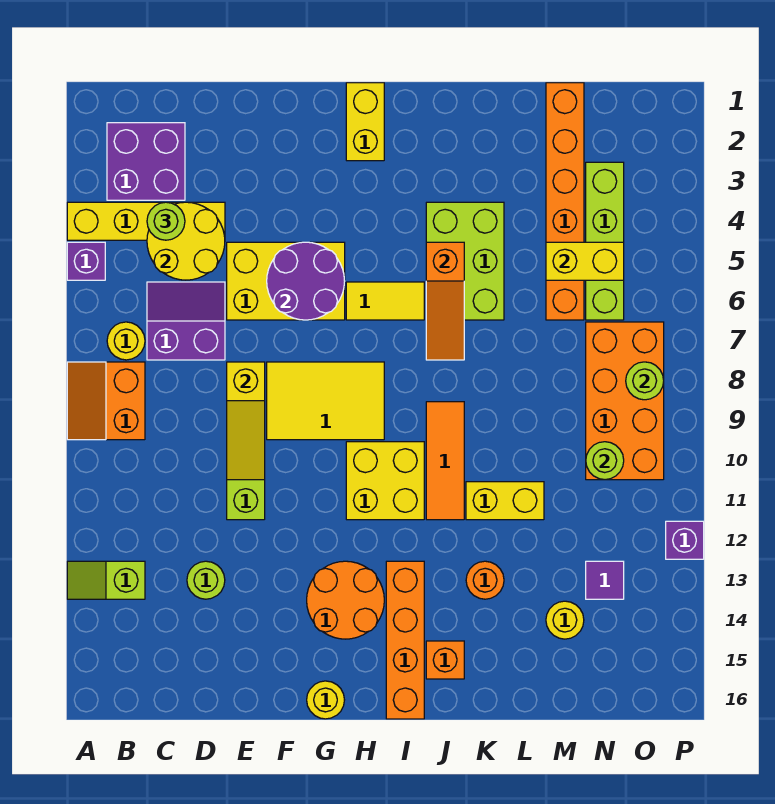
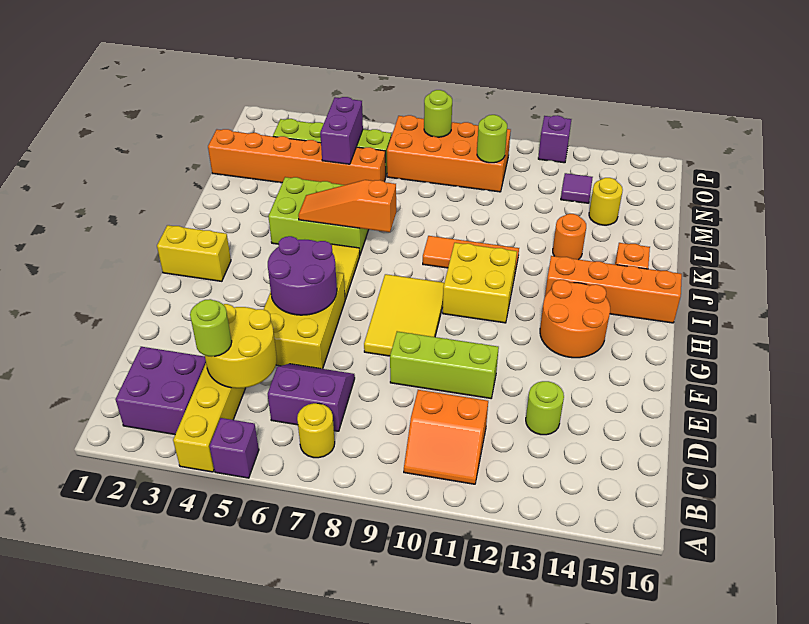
orange 2x2 slope [67,362,145,440] -> orange 2x2 slope moved to [404,390,488,484]
lime 1x2 slope [67,561,145,599] -> none
purple 2x2 slope [147,282,225,360] -> purple 2x2 slope turned to [268,364,355,431]
yellow 1x3 slope [227,362,265,480] -> none
yellow 1x1 round brick [307,681,344,719] -> none
orange 1x3 slope [426,242,464,360] -> orange 1x3 slope turned to [298,180,396,232]
yellow 1x2 brick [466,482,544,520] -> none
yellow 1x2 brick [546,242,624,280] -> purple 1x2 brick [320,97,363,164]

